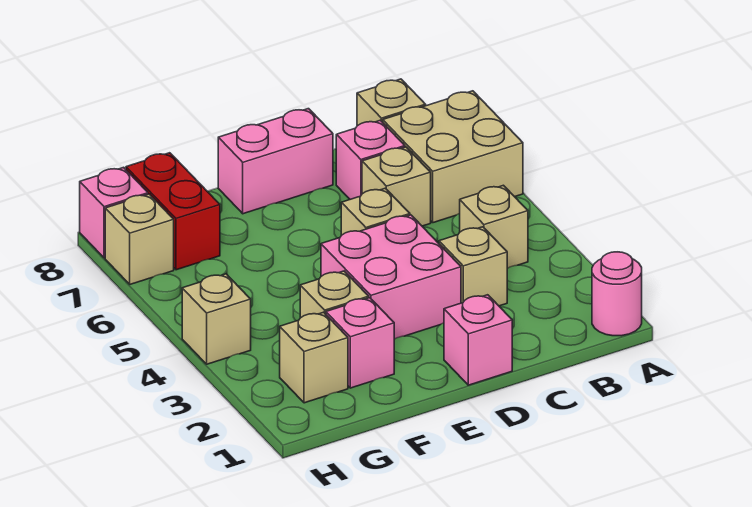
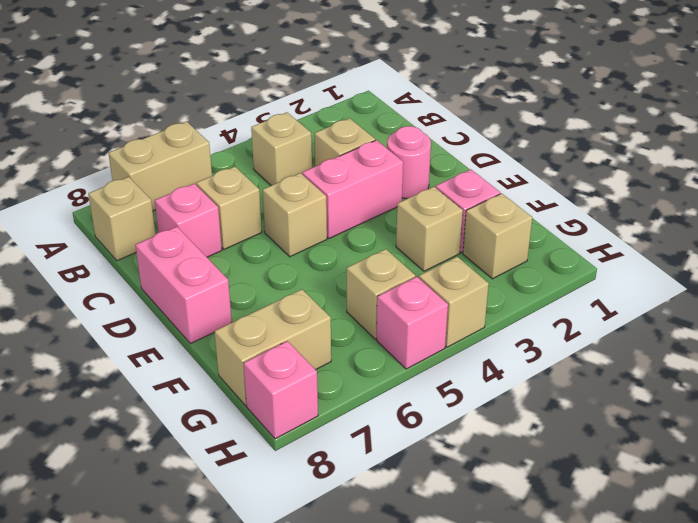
pink 1x1 round brick [592,252,642,336] -> pink 1x1 round brick moved to [387,126,431,199]
tan 2x2 brick [383,91,523,223] -> tan 1x2 brick [108,122,212,211]
pink 1x1 brick [444,295,512,385] -> pink 1x1 brick moved to [376,277,448,369]
pink 2x2 brick [321,215,461,339] -> pink 1x2 brick [302,140,403,238]
red 1x2 brick [126,153,220,270] -> tan 1x2 brick [214,289,331,406]
tan 1x1 brick [105,194,174,284] -> tan 1x1 brick moved to [347,249,415,339]

